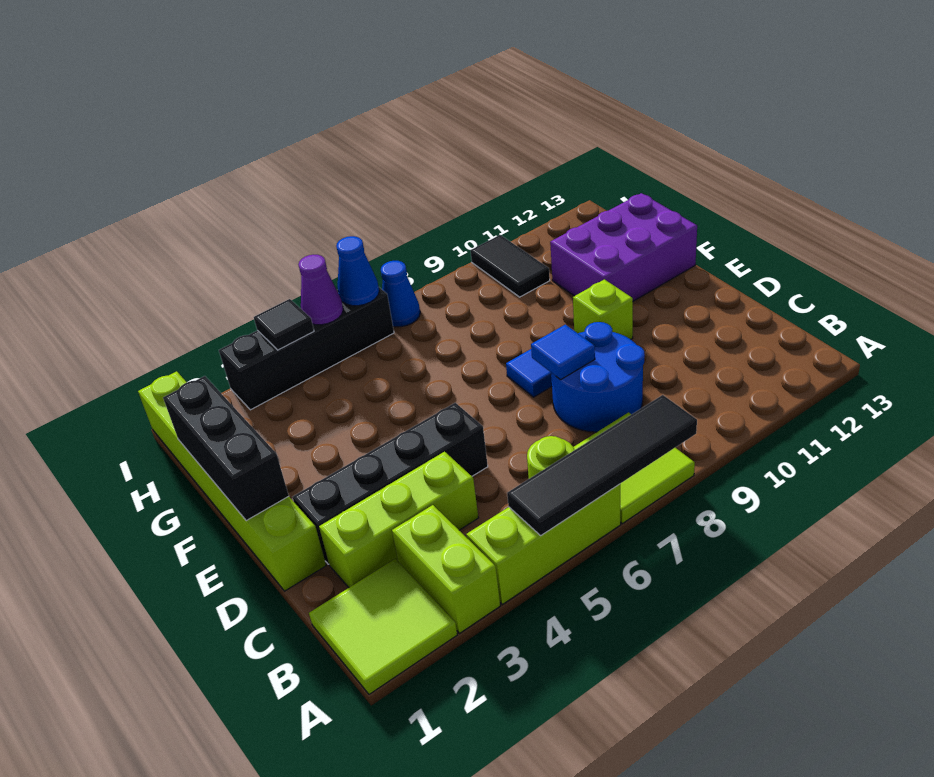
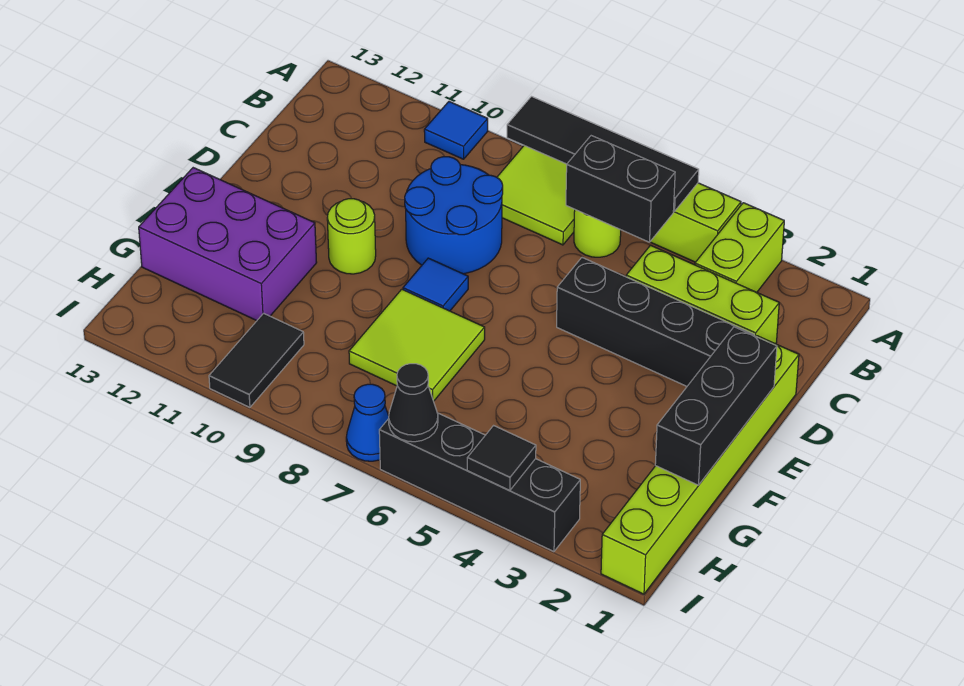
lime 2x2 tile [309,559,457,694] -> lime 2x2 tile moved to [349,289,485,401]
none -> black 1x2 brick [566,136,675,242]
blue 1x1 tile [531,325,595,380] -> blue 1x1 tile moved to [424,102,488,159]
lime 1x1 brick [573,279,633,339] -> lime 1x1 round brick [327,199,376,274]
purple 1x1 cone [298,255,343,325] -> none
blue 1x1 cone [336,236,379,306] -> black 1x1 cone [389,364,438,442]

